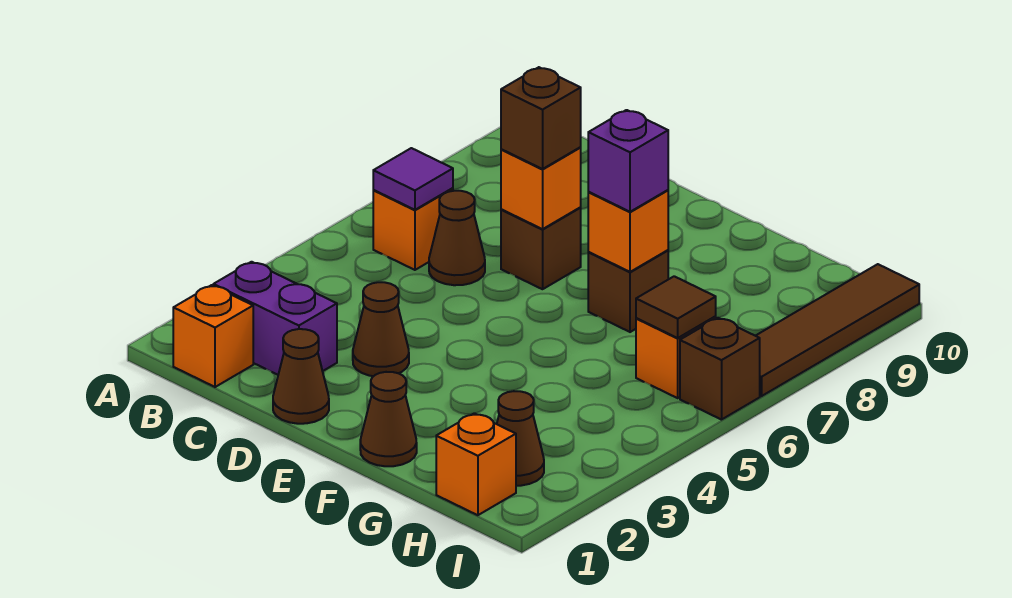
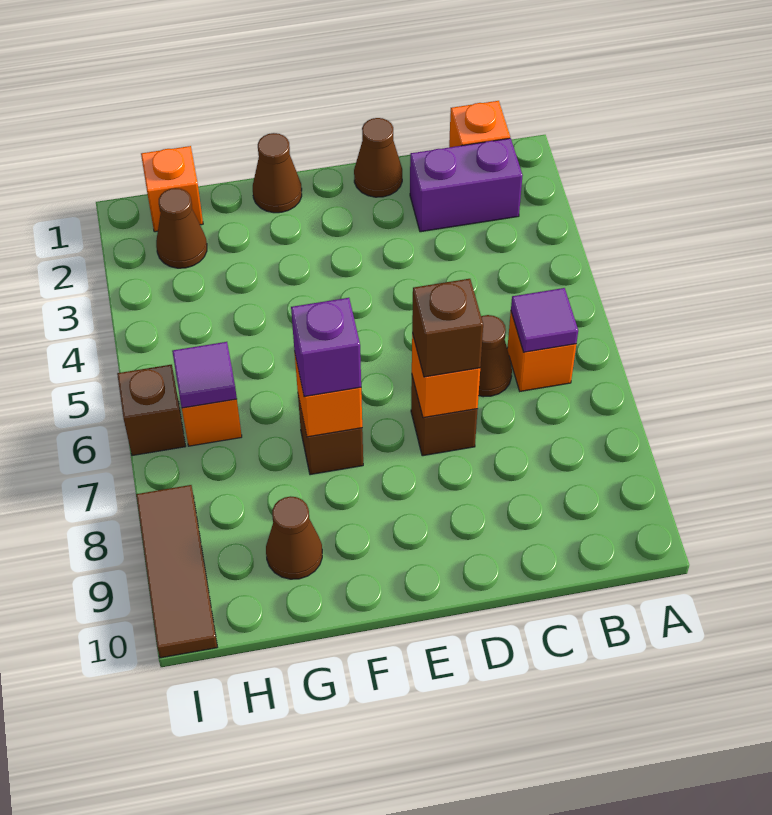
brown 1x1 cone [353,282,409,376] -> brown 1x1 cone moved to [266,496,322,579]
brown 1x1 tile [636,276,716,338] -> purple 1x1 tile [172,342,237,408]
brown 1x4 tile [756,264,919,396] -> brown 1x3 tile [136,485,217,658]

